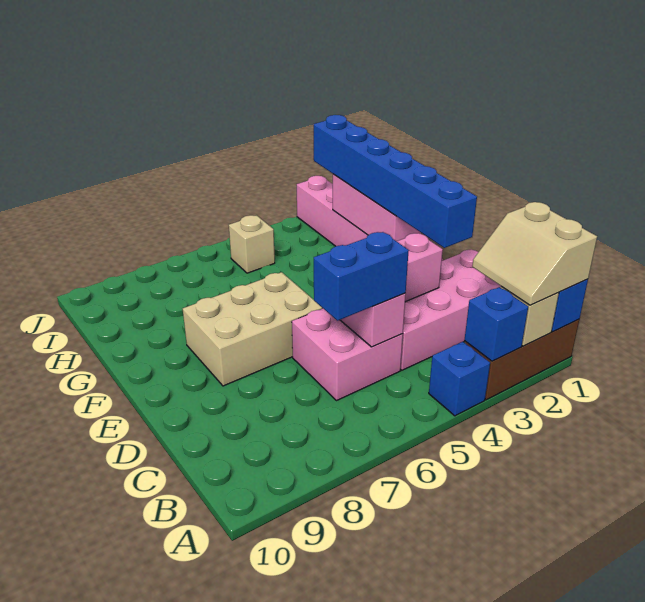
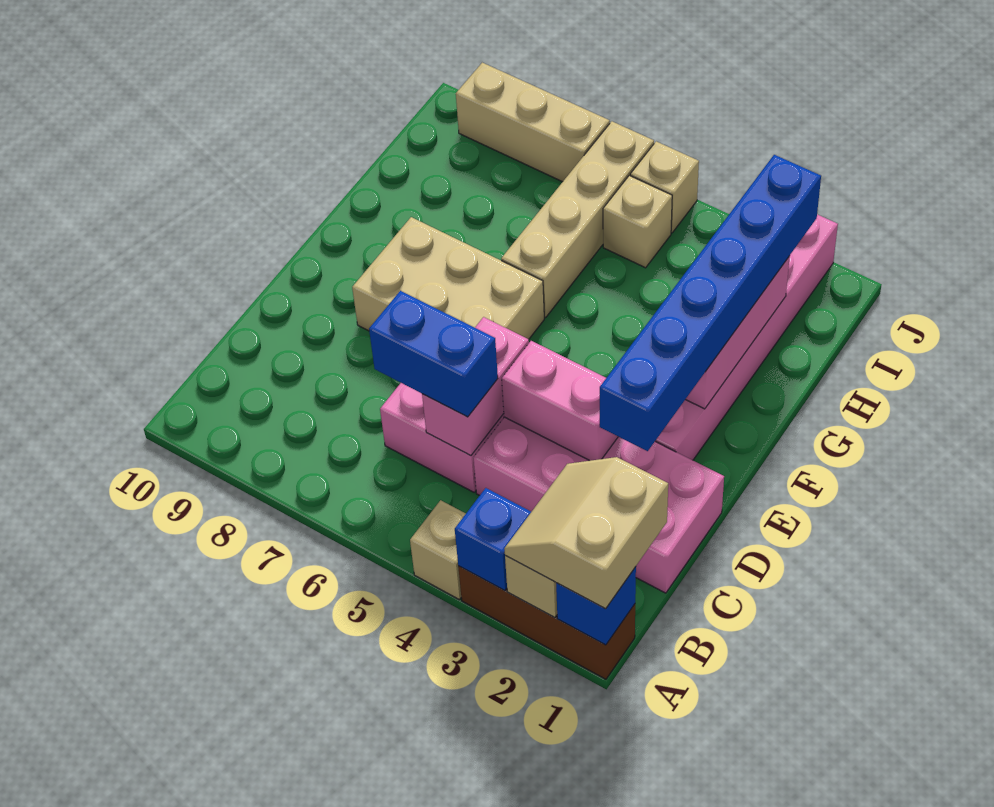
blue 1x1 brick [429,342,490,416] -> tan 1x1 brick [410,500,466,599]
none -> tan 1x4 brick [501,121,654,317]
none -> tan 1x1 brick [630,141,699,233]
none -> tan 1x3 brick [456,63,610,182]

